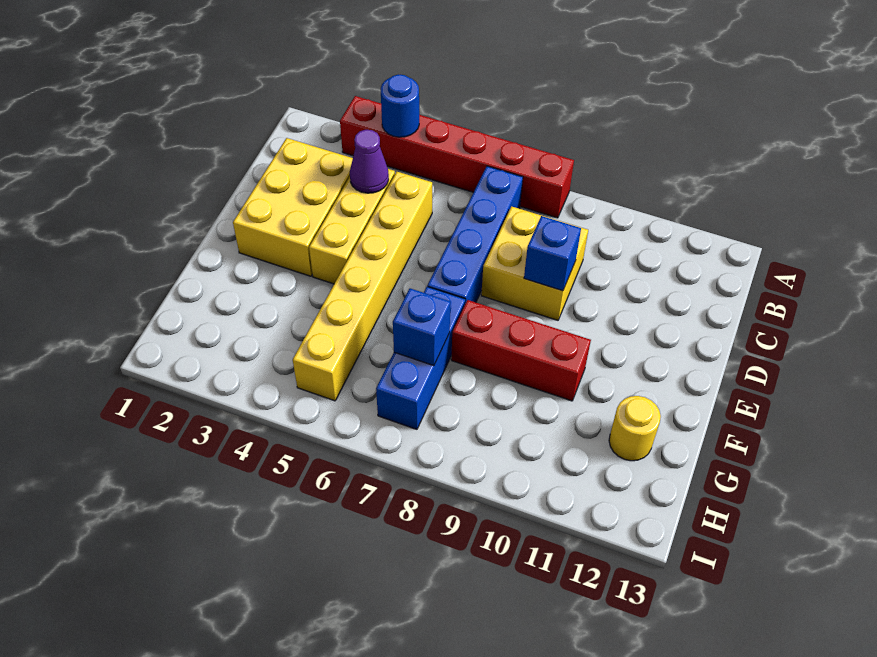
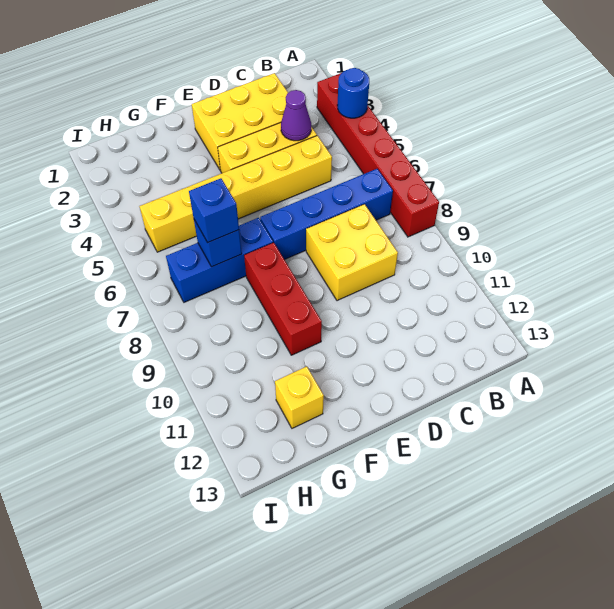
blue 1x1 brick [524,216,581,291] -> blue 1x1 brick moved to [189,178,239,243]
yellow 1x1 round brick [609,396,661,461] -> yellow 1x1 brick [275,366,324,428]

